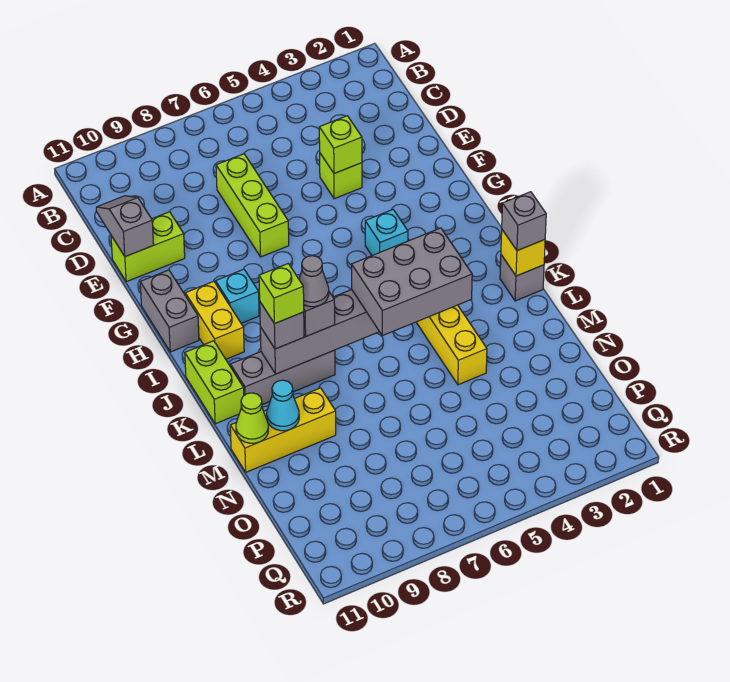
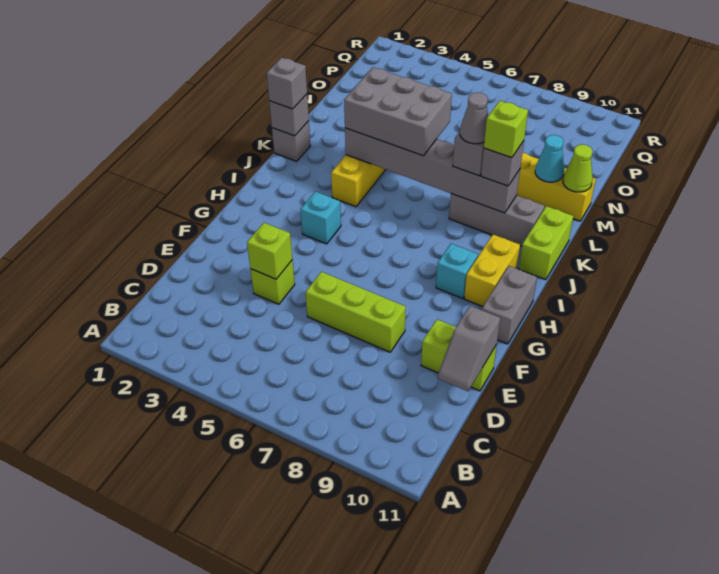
lime 1x3 brick [216,154,289,257] -> lime 1x3 brick turned to [305,272,406,352]
yellow 1x1 brick [501,230,545,276] -> grey 1x1 brick [269,94,309,136]

